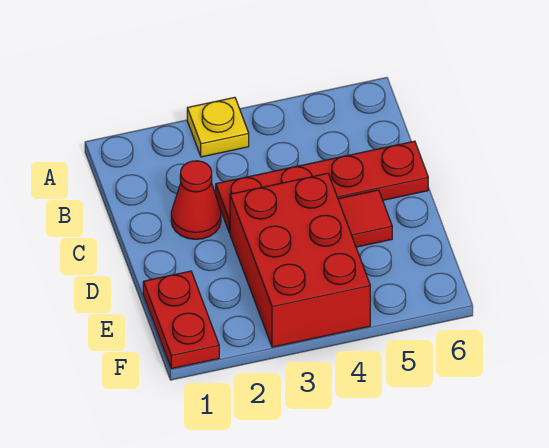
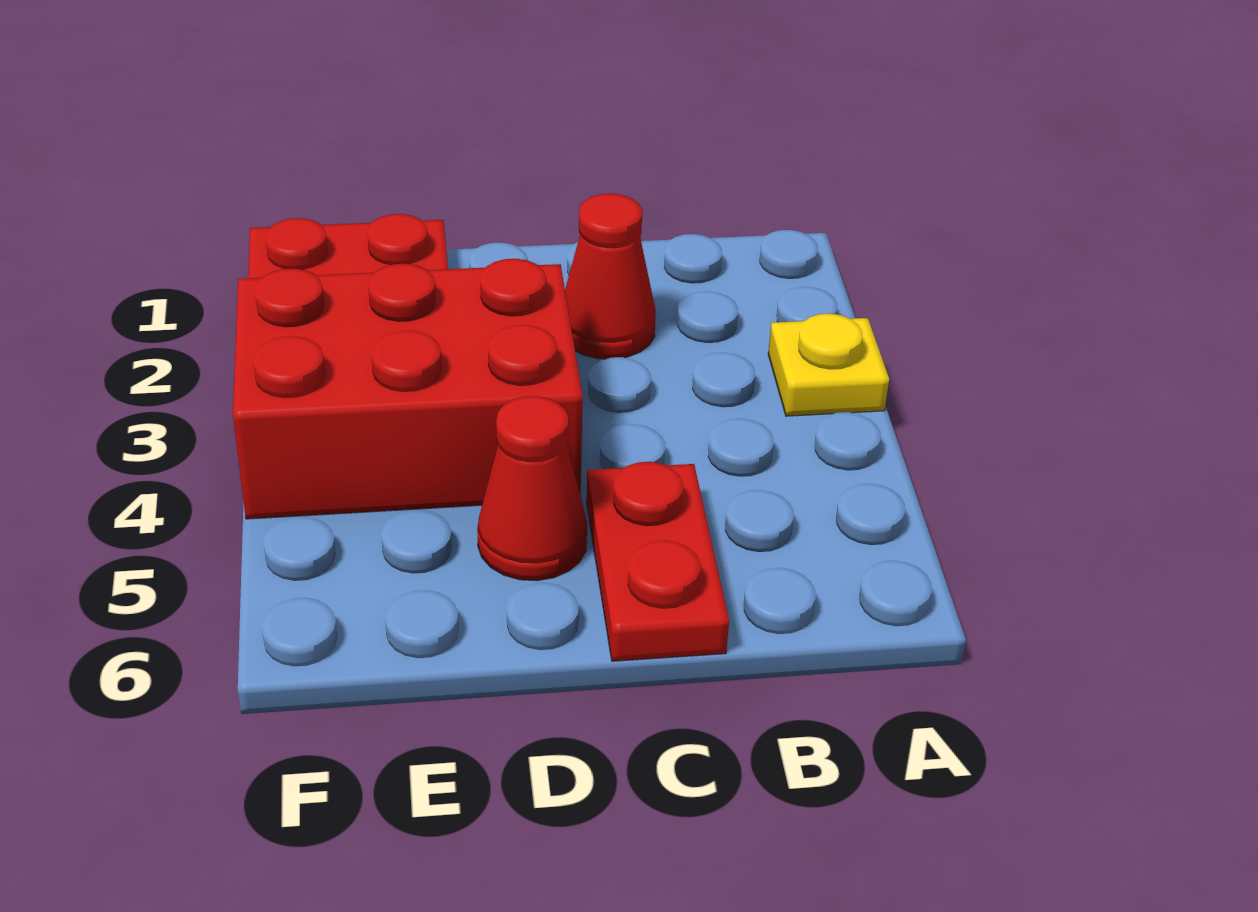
red 1x4 plate [216,141,428,233] -> red 1x2 plate [586,462,729,661]
red 1x1 tile [338,190,392,247] -> red 1x1 cone [477,396,587,581]

